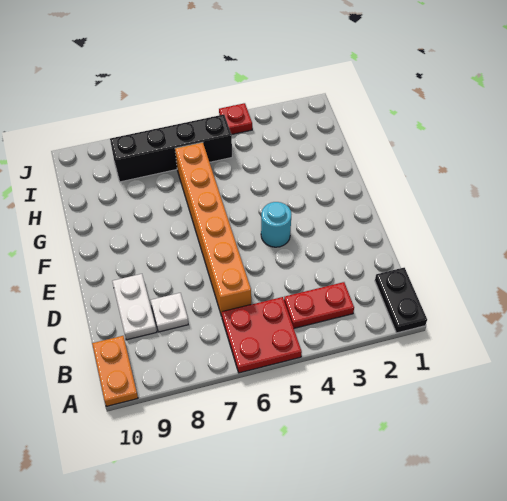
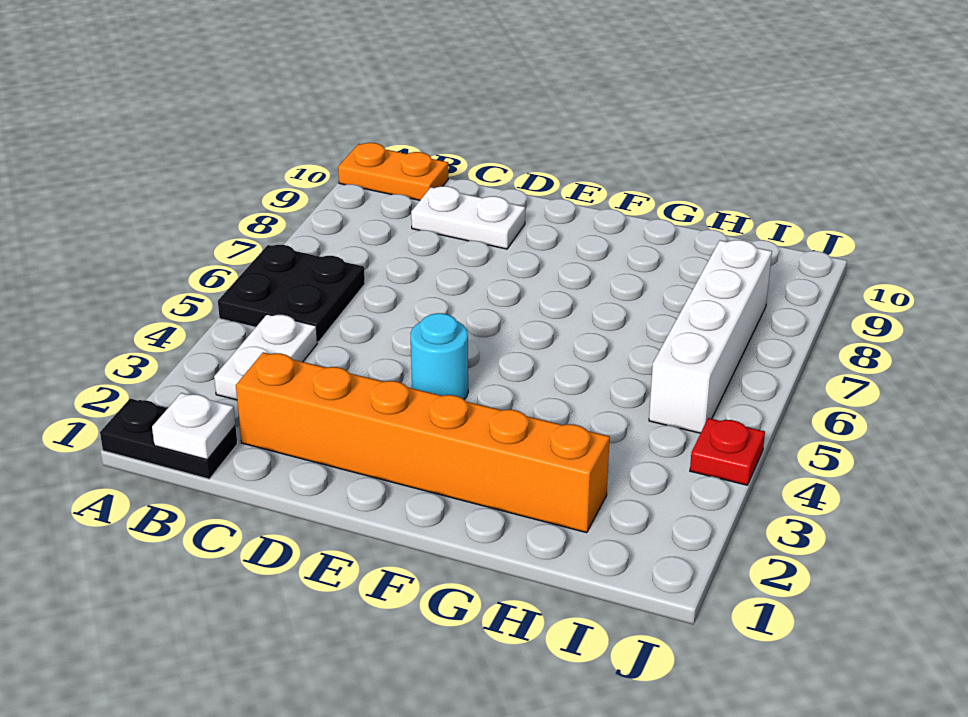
red 2x2 plate [222,297,302,373] -> black 2x2 plate [218,245,365,342]
red 1x2 plate [284,282,354,328] -> white 1x2 plate [214,314,317,400]
orange 1x6 brick [175,142,251,316] -> orange 1x6 brick moved to [236,352,610,533]
white 1x1 plate [151,293,188,332] -> white 1x1 plate moved to [152,393,235,460]
black 1x4 brick [110,115,232,182] -> white 1x4 brick [649,240,772,433]

